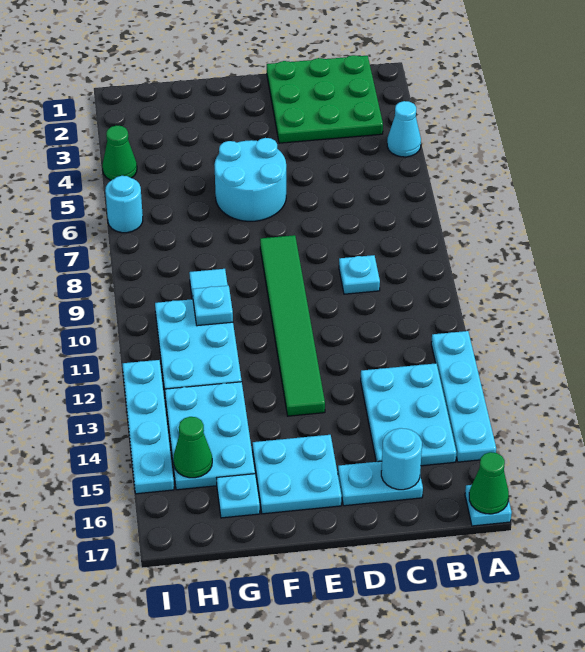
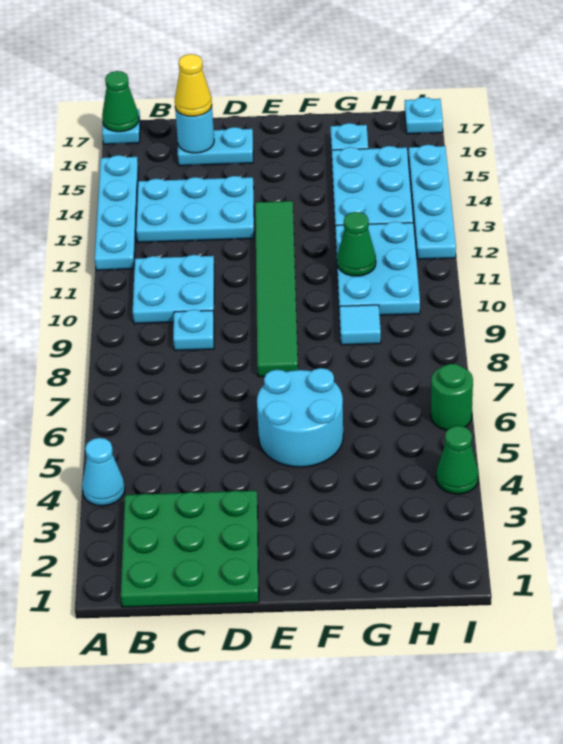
cyan 2x3 plate [361,363,456,466] -> cyan 2x3 plate turned to [136,176,254,243]
none -> yellow 1x1 cone [175,54,212,116]
cyan 2x2 plate [253,435,342,514] -> cyan 2x2 plate moved to [133,255,214,324]
cyan 1x1 plate [193,286,233,326] -> cyan 1x1 plate moved to [405,97,443,134]
green 1x1 cone [173,417,212,478] -> green 1x1 cone moved to [337,212,376,276]
cyan 1x1 round brick [105,176,143,233] -> green 1x1 round brick [431,364,473,430]

